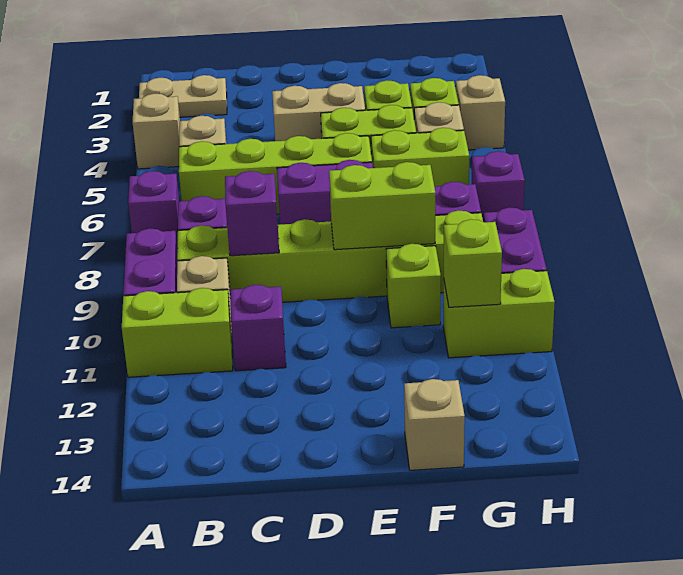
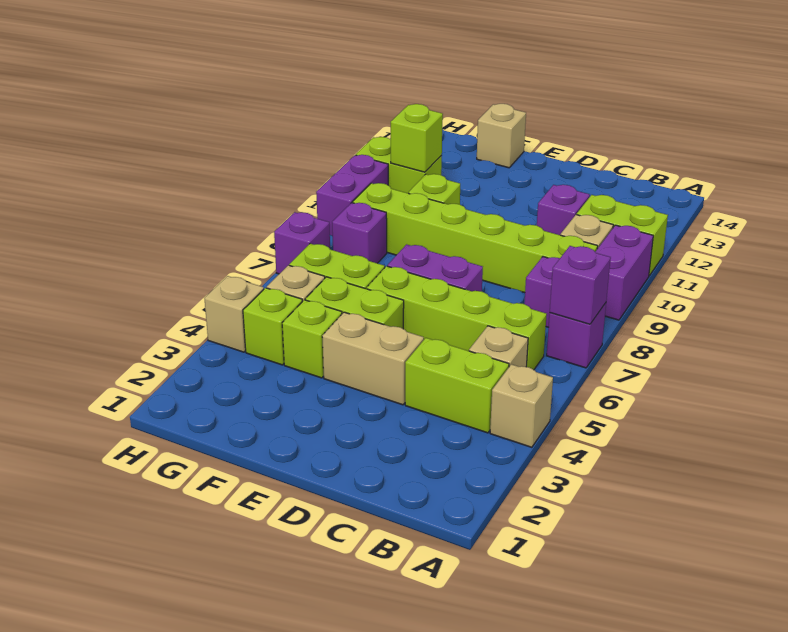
tan 1x2 plate [139,75,227,117] -> none
purple 1x1 brick [225,171,279,256] -> purple 1x1 brick moved to [550,246,611,324]
lime 1x2 brick [329,162,435,250] -> lime 1x2 brick moved to [405,338,509,433]

